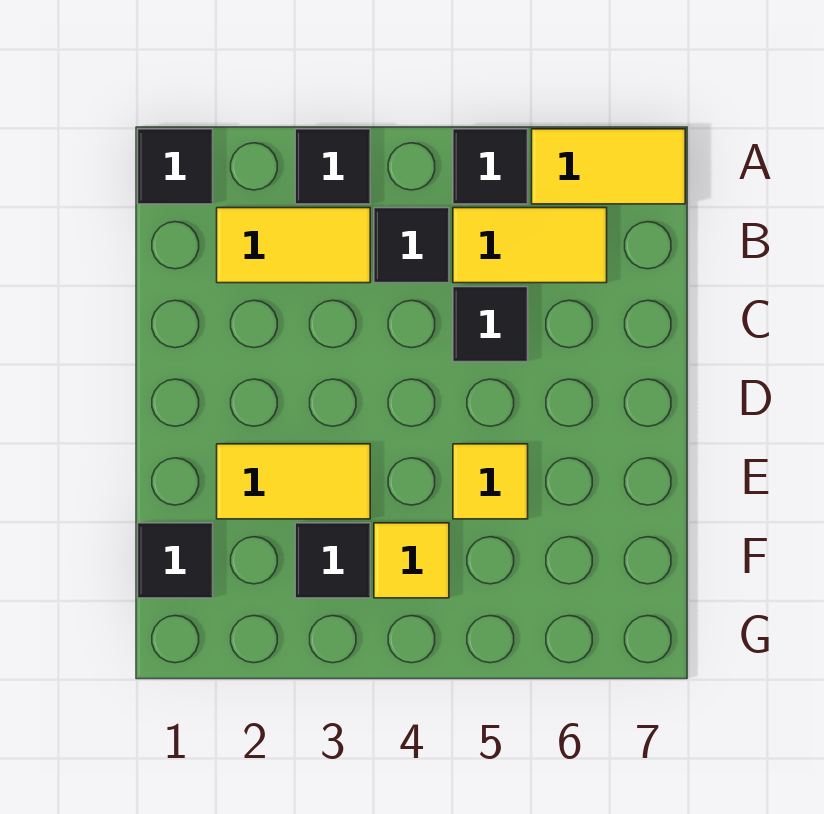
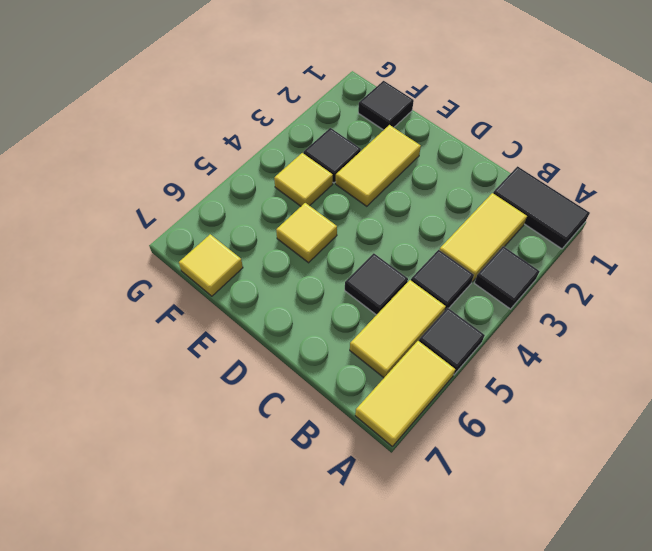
black 1x1 tile [138,129,213,204] -> black 1x2 tile [493,166,590,249]
none -> yellow 1x1 tile [179,234,243,296]

